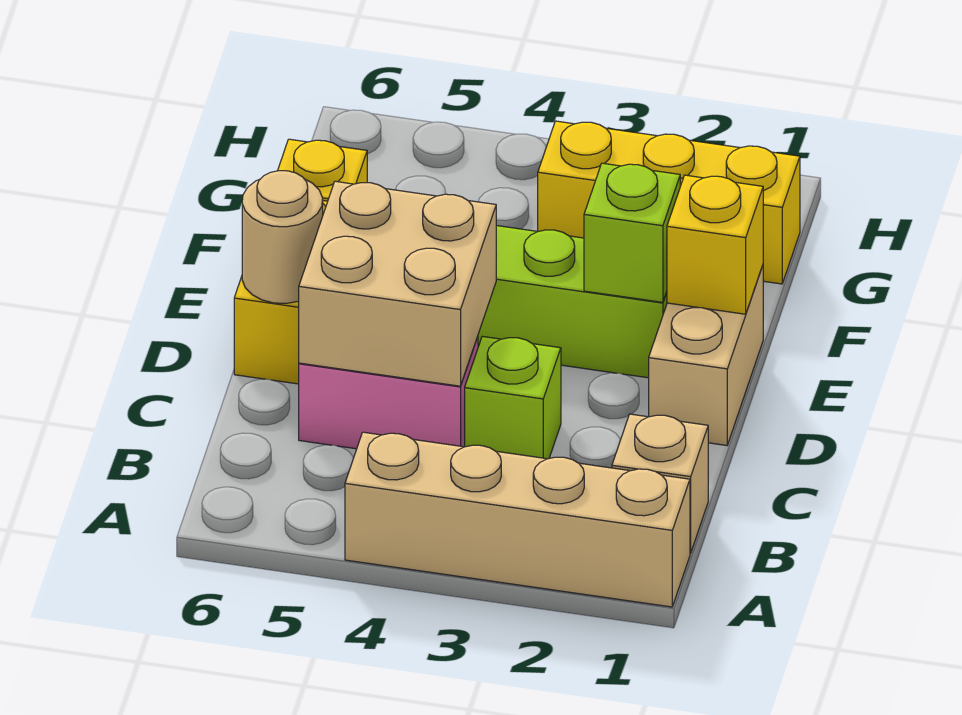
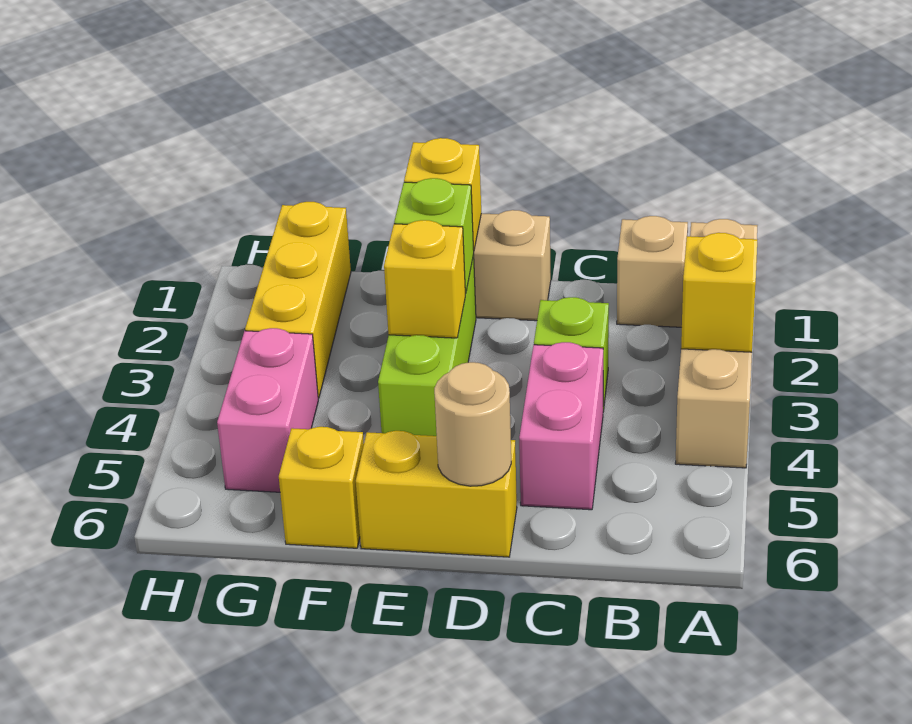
none -> yellow 1x1 brick [681,233,757,352]
tan 2x2 brick [299,181,496,386] -> none
none -> yellow 1x1 brick [384,220,465,338]
none -> pink 1x2 brick [217,328,318,492]

